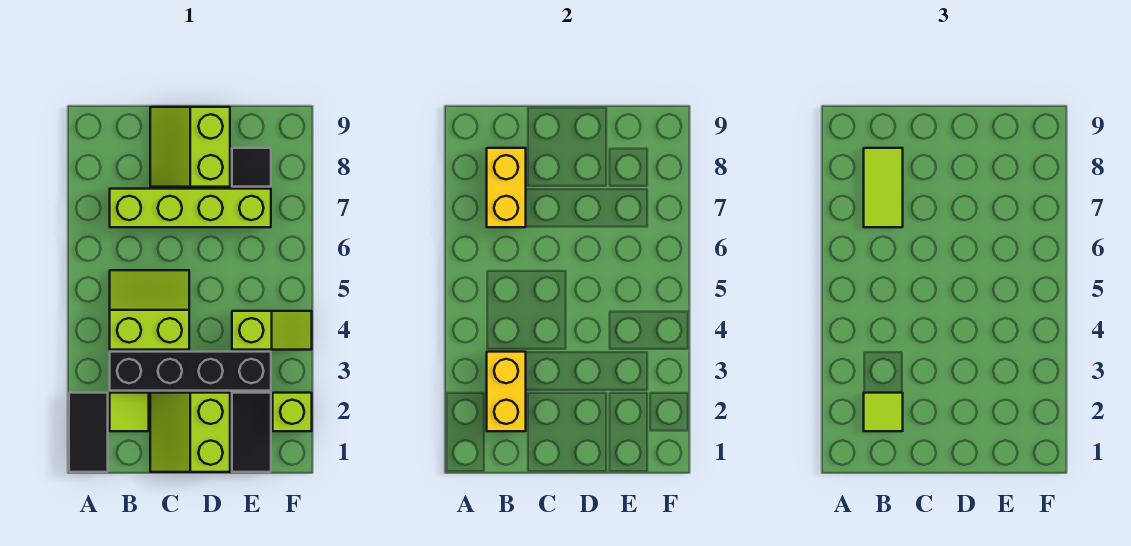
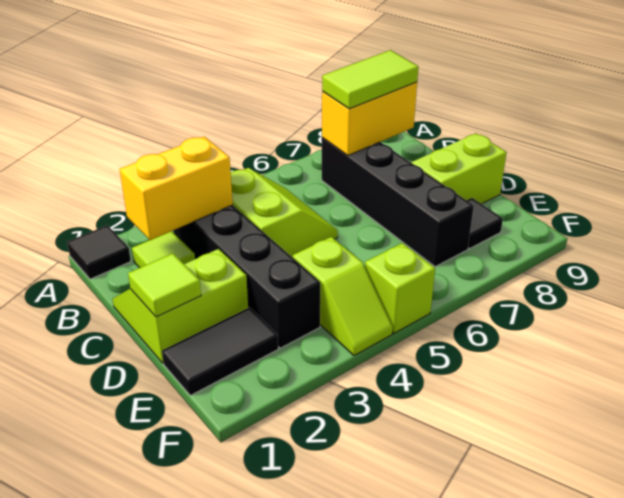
black 1x2 tile [69,393,108,472] -> black 1x1 tile [67,225,131,279]
lime 1x1 tile [864,393,903,431] -> lime 1x1 tile moved to [128,253,201,317]
lime 1x4 brick [110,189,271,227] -> black 1x4 brick [322,138,474,267]
lime 1x1 brick [273,393,312,431] -> lime 1x1 brick moved to [365,243,435,333]

